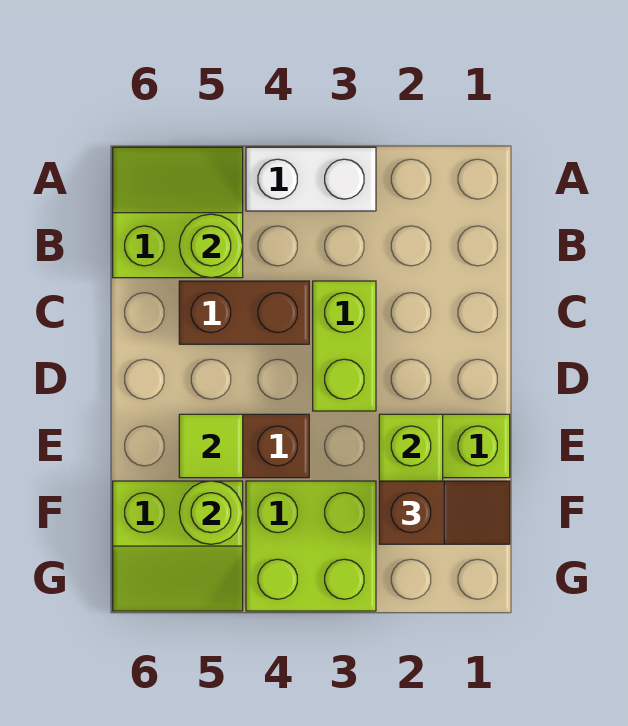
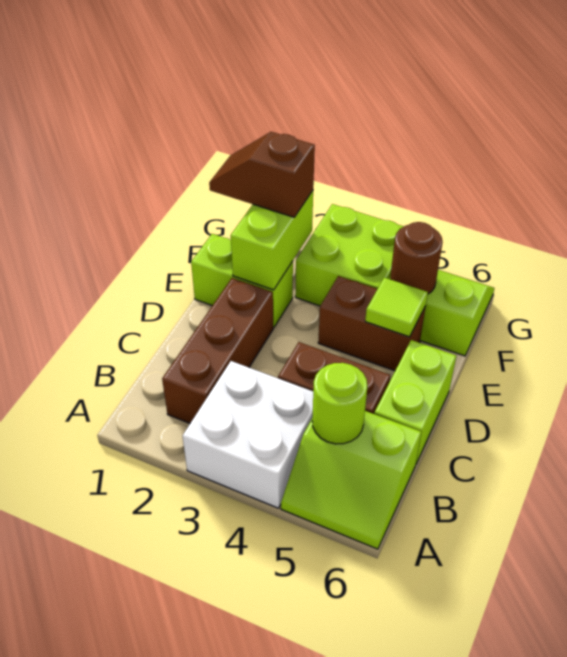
white 1x2 brick [246,147,376,211] -> white 2x2 brick [183,361,313,508]
none -> brown 1x3 brick [162,278,273,423]
lime 1x2 brick [313,281,376,411] -> lime 1x2 brick moved to [374,340,456,464]
lime 1x1 round brick [179,481,243,544] -> brown 1x1 round brick [390,222,443,294]

